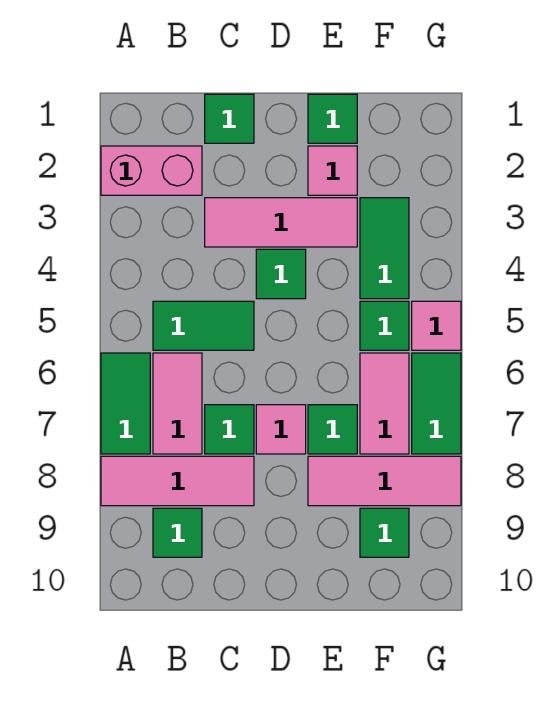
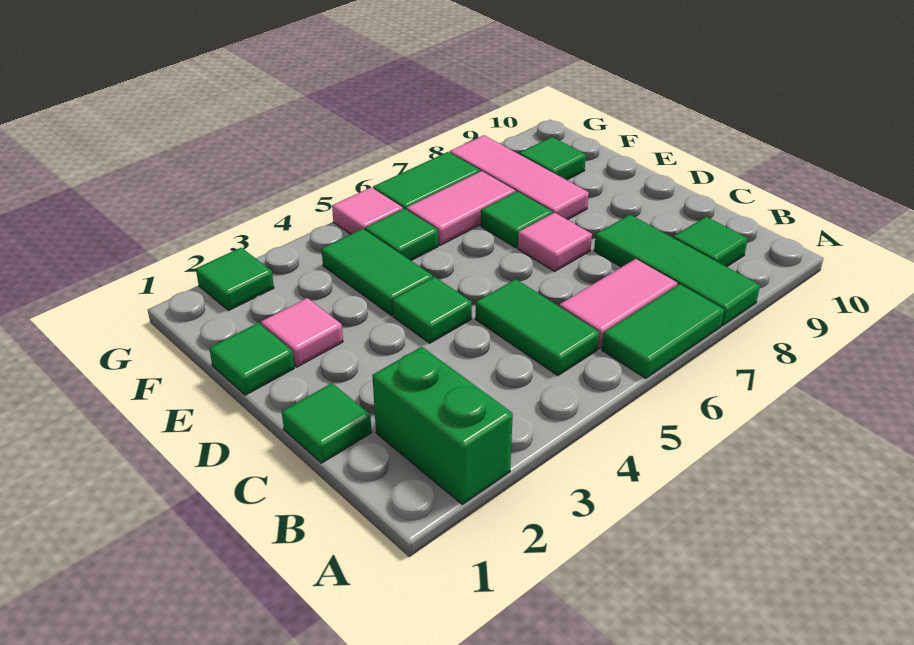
pink 1x2 brick [101,146,202,195] -> green 1x2 brick [372,347,513,504]
pink 1x3 tile [101,456,254,506] -> green 1x3 tile [594,215,760,326]
pink 1x3 tile [205,198,357,247] -> none
green 1x1 tile [205,405,254,454] -> green 1x1 tile moved to [196,248,274,310]
green 1x2 tile [360,198,409,299] -> green 1x2 tile turned to [321,229,433,316]

